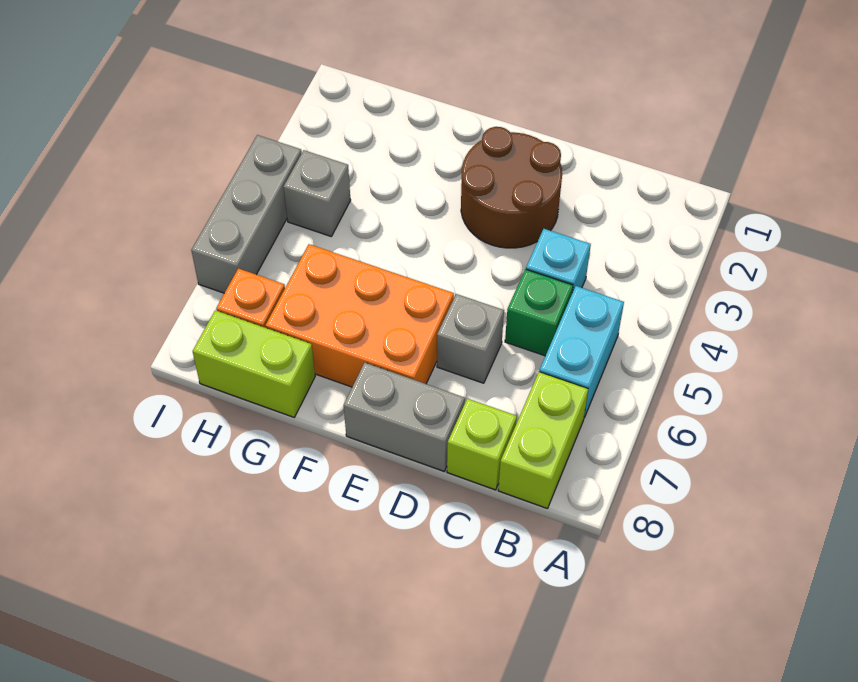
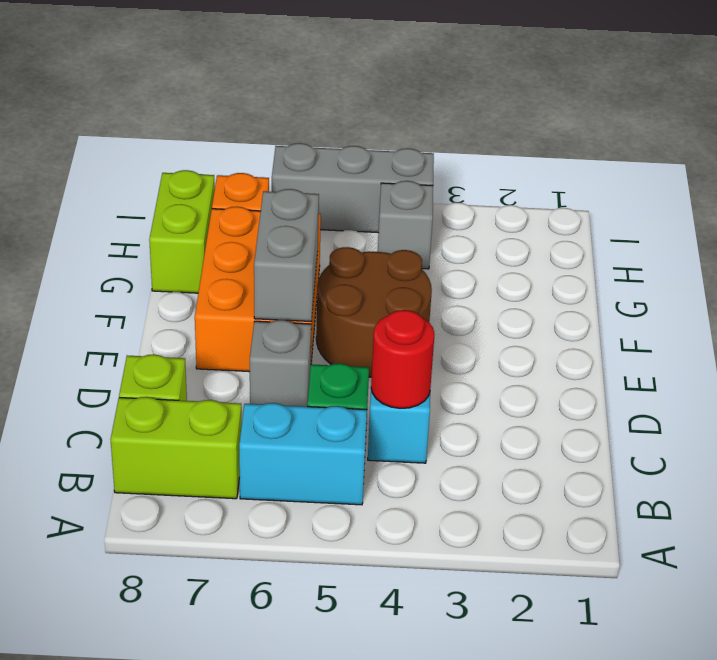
none -> red 1x1 round brick [371,310,434,408]
brown 2x2 round brick [461,127,562,248] -> brown 2x2 round brick moved to [316,247,432,377]
grey 1x2 brick [344,363,465,471] -> grey 1x2 brick moved to [254,189,319,321]

